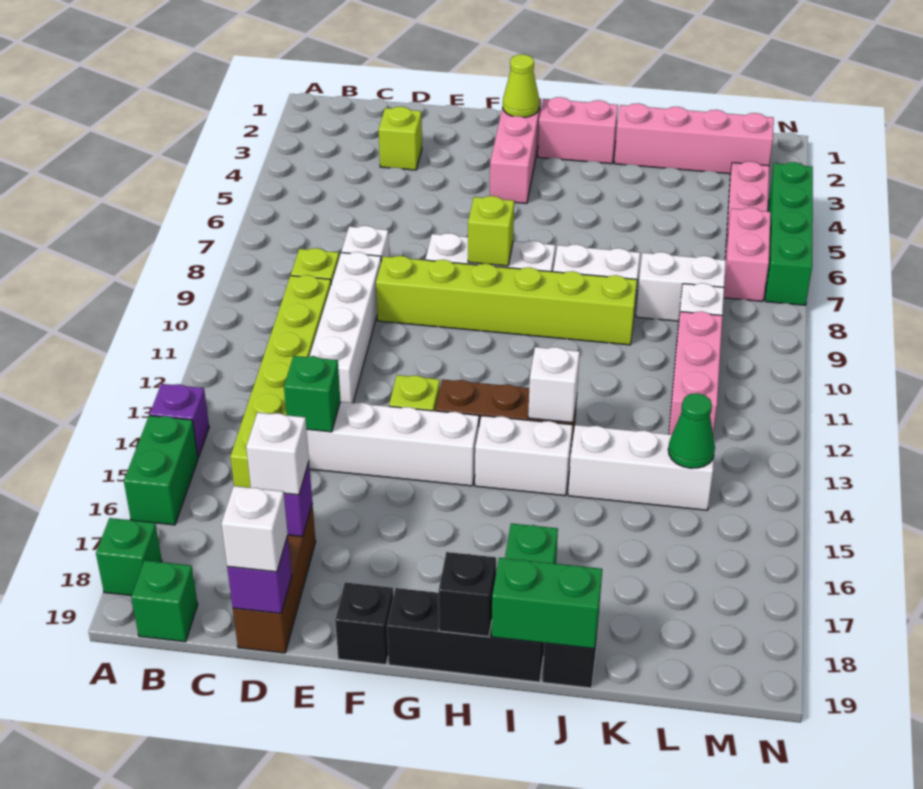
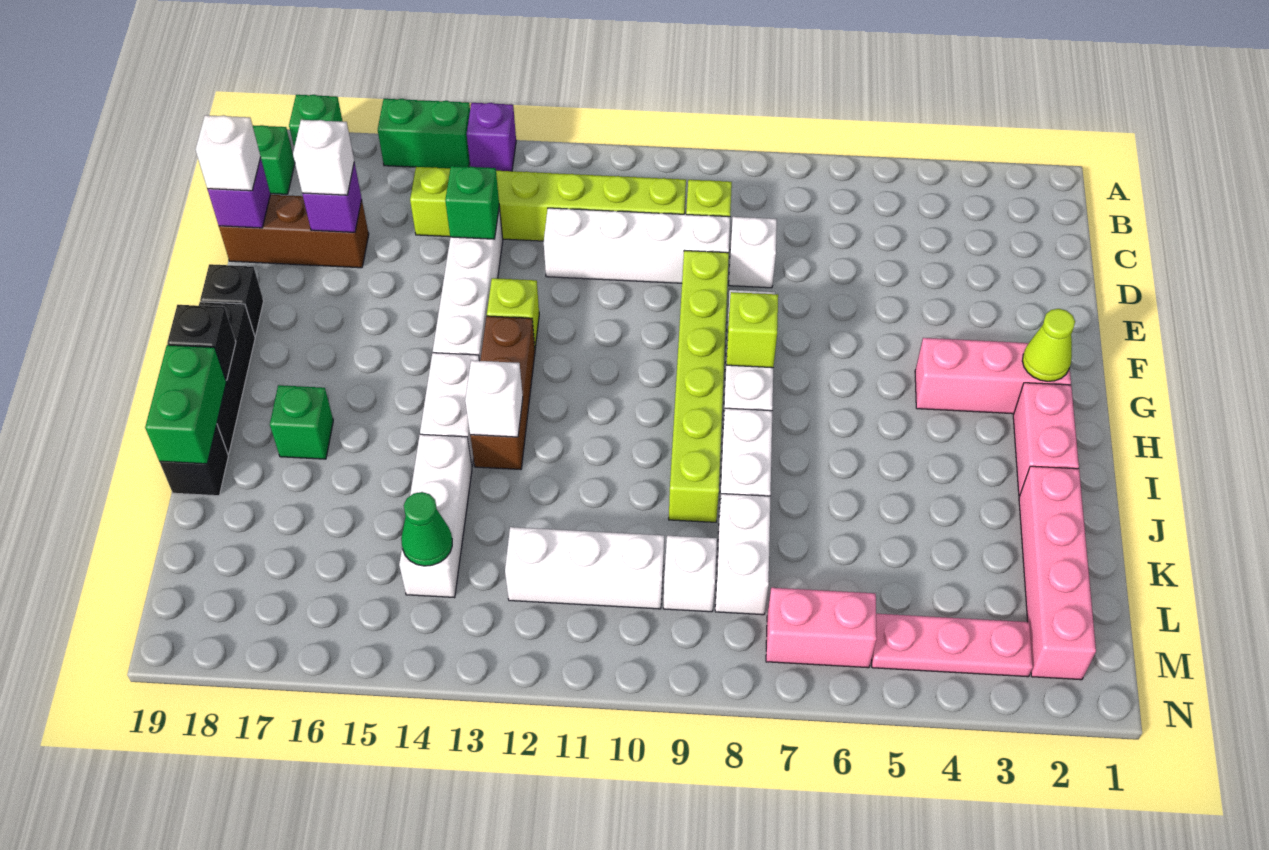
lime 1x1 brick [379,107,422,170] -> none
pink 1x3 brick [669,311,722,434] -> white 1x3 brick [505,527,664,609]
green 1x4 brick [765,162,813,305] -> none

